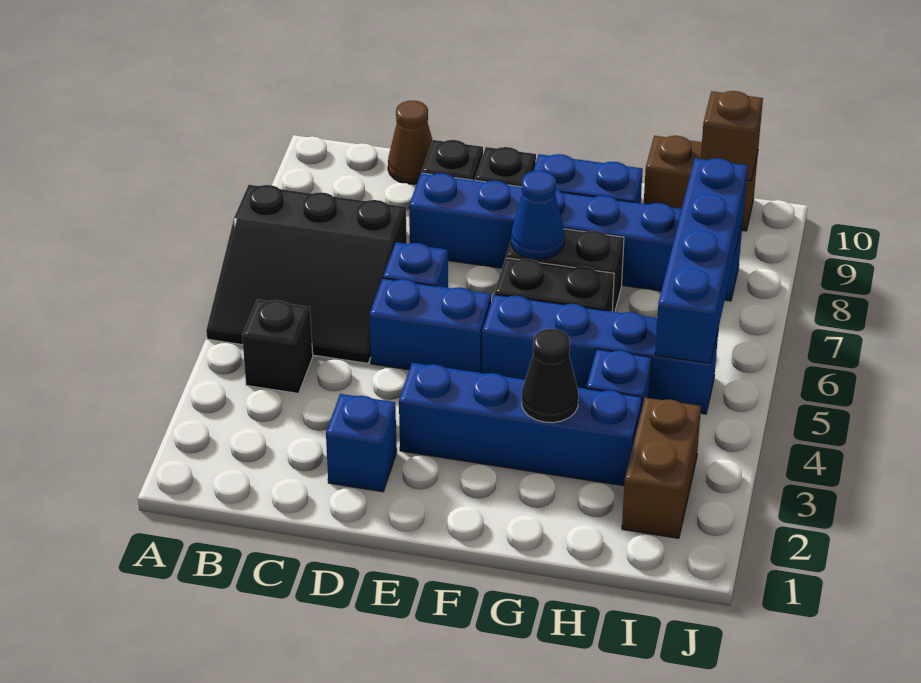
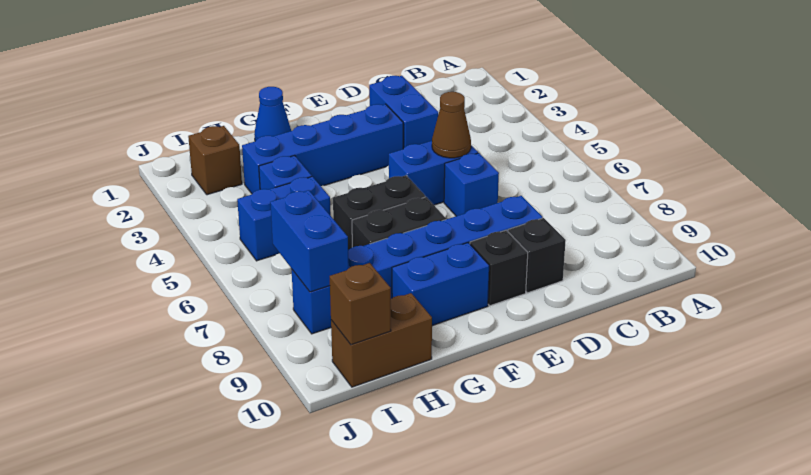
black 3x3 slope [206,185,407,363] -> none
black 1x1 brick [242,299,313,393] -> none
brown 1x1 cone [388,101,433,184] -> brown 1x1 cone moved to [432,92,471,158]
blue 1x1 brick [326,394,397,492] -> blue 1x2 brick [369,76,438,149]
blue 1x4 brick [482,295,719,414] -> blue 1x2 brick [237,177,331,261]
blue 1x1 cone [511,170,564,260] -> blue 1x1 cone moved to [254,87,291,141]
black 1x1 cone [521,329,578,423] -> none
brown 1x2 brick [622,398,701,538] -> brown 1x1 brick [188,126,242,195]
blue 1x4 brick [655,158,748,363] -> blue 1x2 brick [270,190,349,292]

